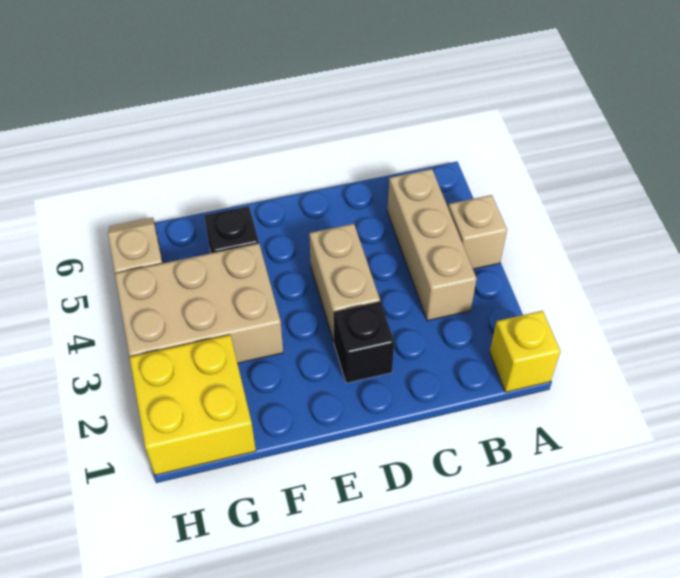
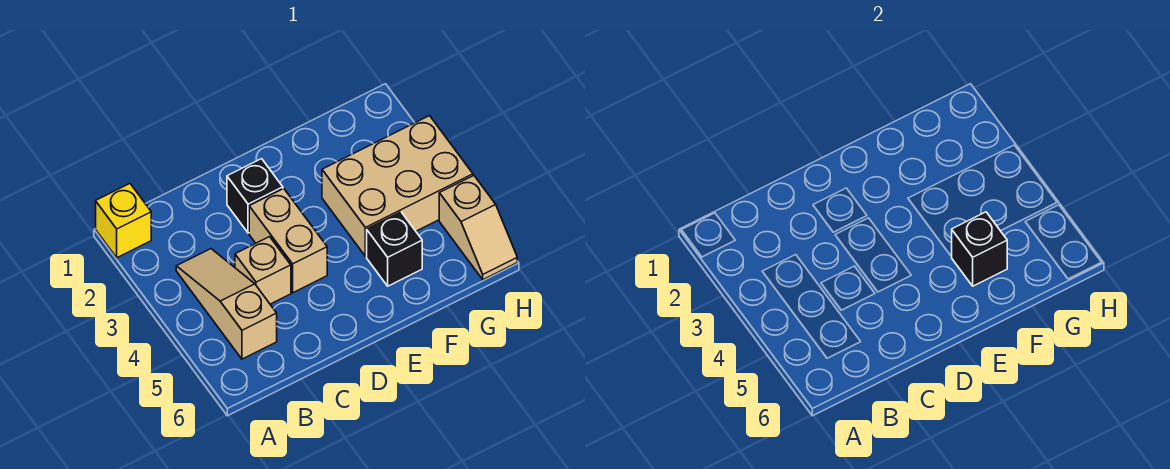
tan 1x1 brick [448,195,507,269] -> tan 1x1 brick moved to [235,237,291,304]
tan 1x3 brick [387,169,477,321] -> tan 1x3 slope [176,249,277,359]
none -> black 1x1 brick [952,212,1007,286]
yellow 2x2 brick [129,335,256,475] -> none

